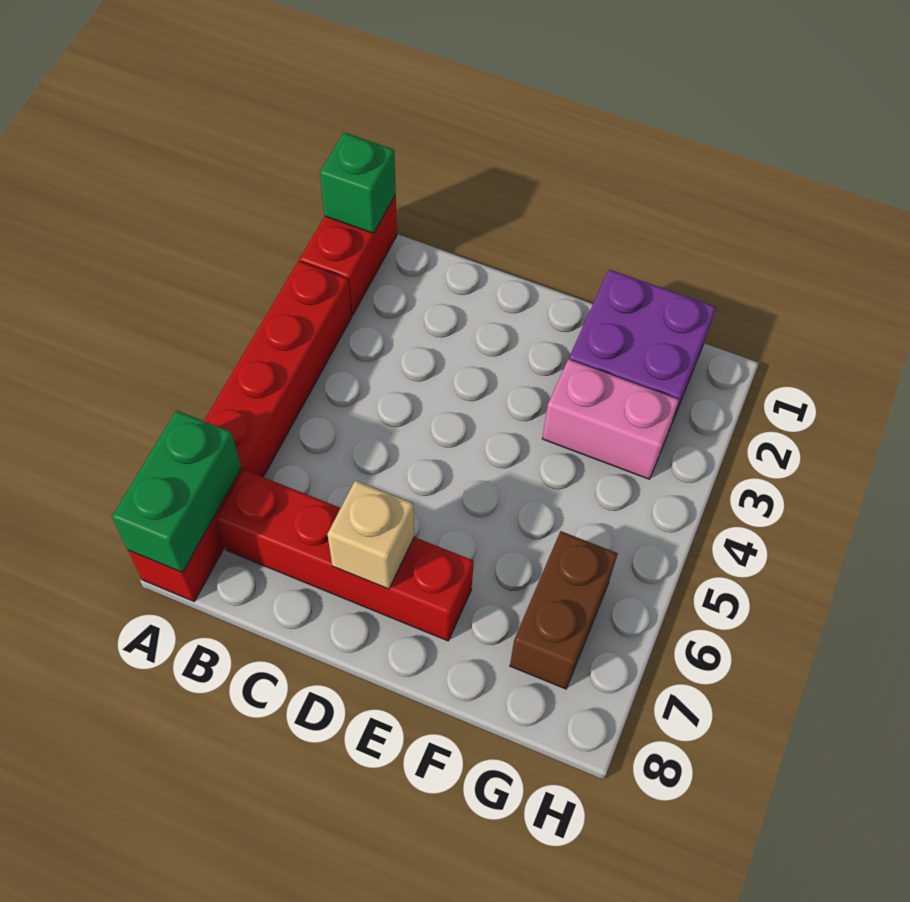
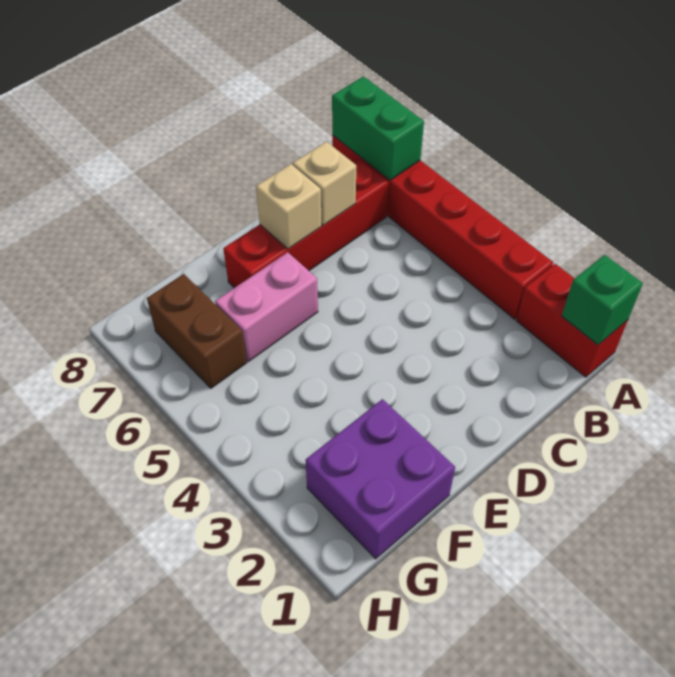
none -> tan 1x1 brick [293,142,356,225]
pink 1x2 brick [542,359,679,479] -> pink 1x2 brick moved to [215,252,318,362]

